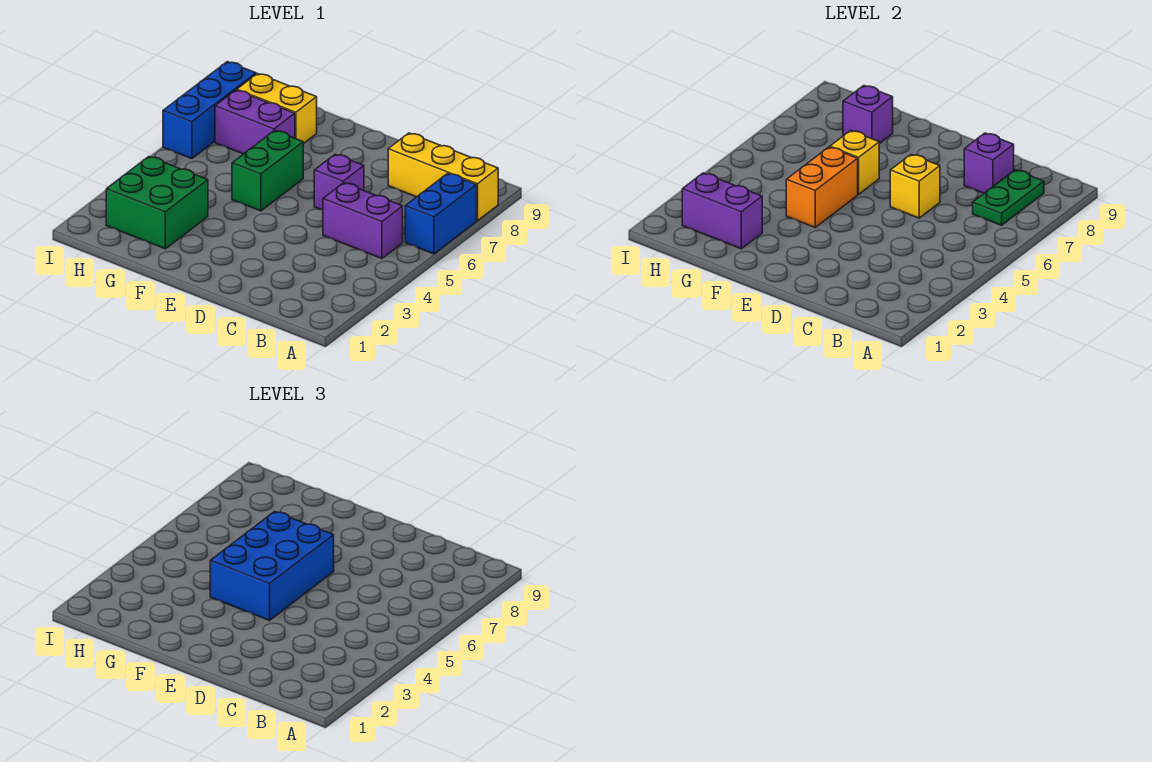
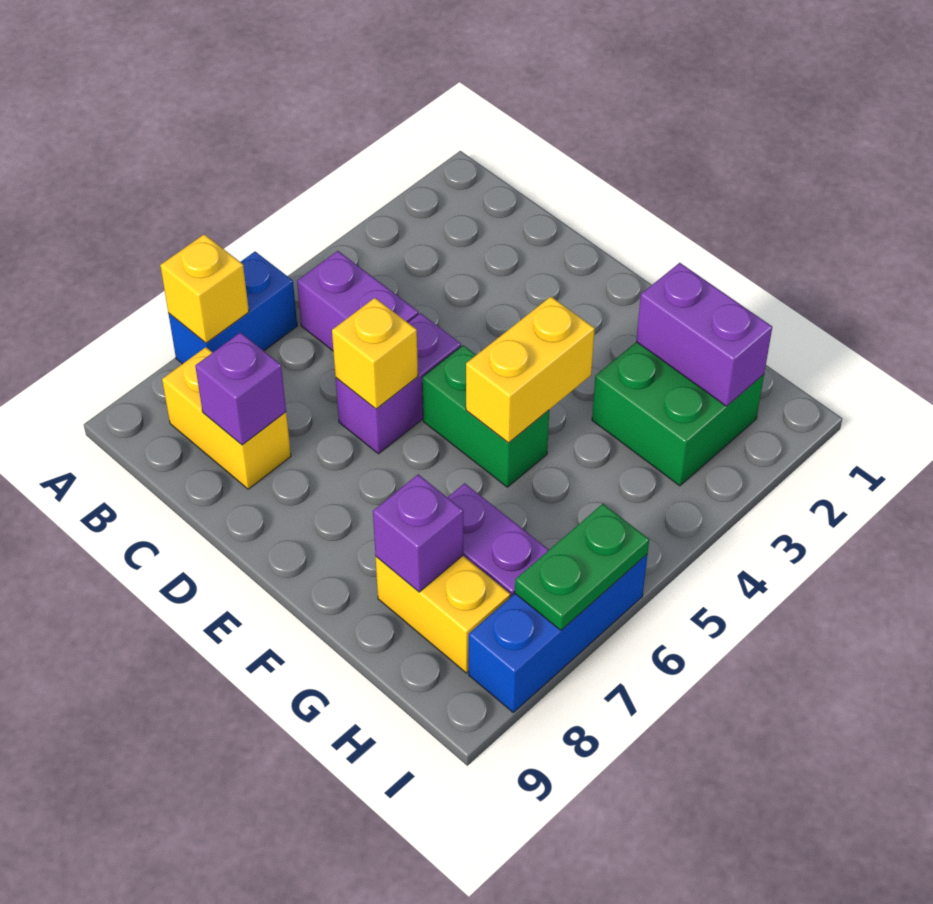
yellow 1x3 brick [388,133,498,221] -> yellow 1x2 brick [162,347,291,489]
green 1x2 plate [973,170,1044,225] -> green 1x2 plate moved to [515,504,649,630]
purple 1x1 brick [314,154,364,210] -> purple 1x2 brick [336,313,461,454]
blue 2x3 brick [210,511,334,620] -> none
orange 1x2 brick [786,147,858,227] -> yellow 1x2 brick [466,297,595,443]
green 1x2 brick [232,130,303,211] -> green 1x2 brick turned to [422,345,549,487]
yellow 1x1 brick [830,130,879,194] -> yellow 1x1 brick moved to [160,234,249,343]

